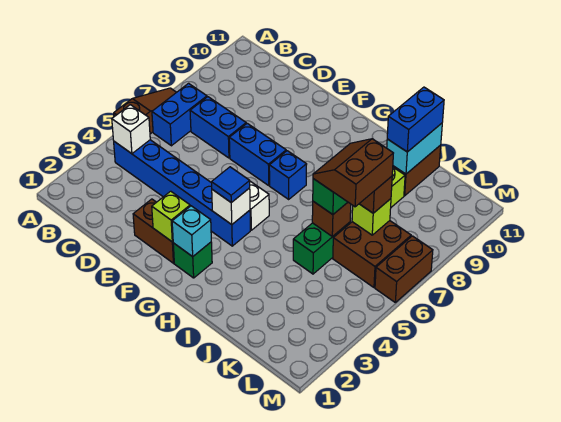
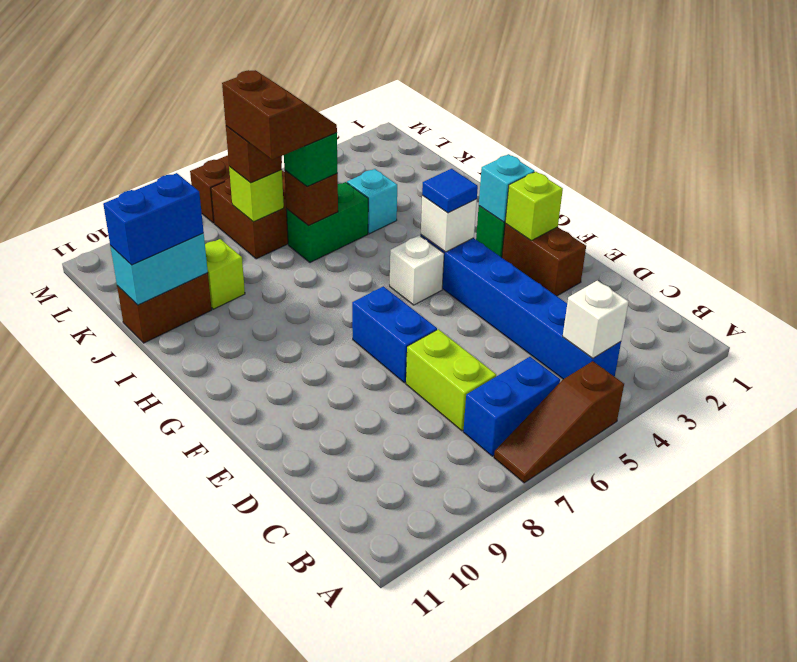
blue 1x2 brick [190,97,246,158] -> lime 1x2 brick [406,329,496,431]
blue 1x1 brick [269,151,307,199] -> none
none -> cyan 1x1 brick [347,169,397,234]
brown 2x2 slope [313,139,393,207] -> brown 2x2 slope turned to [222,70,337,160]

